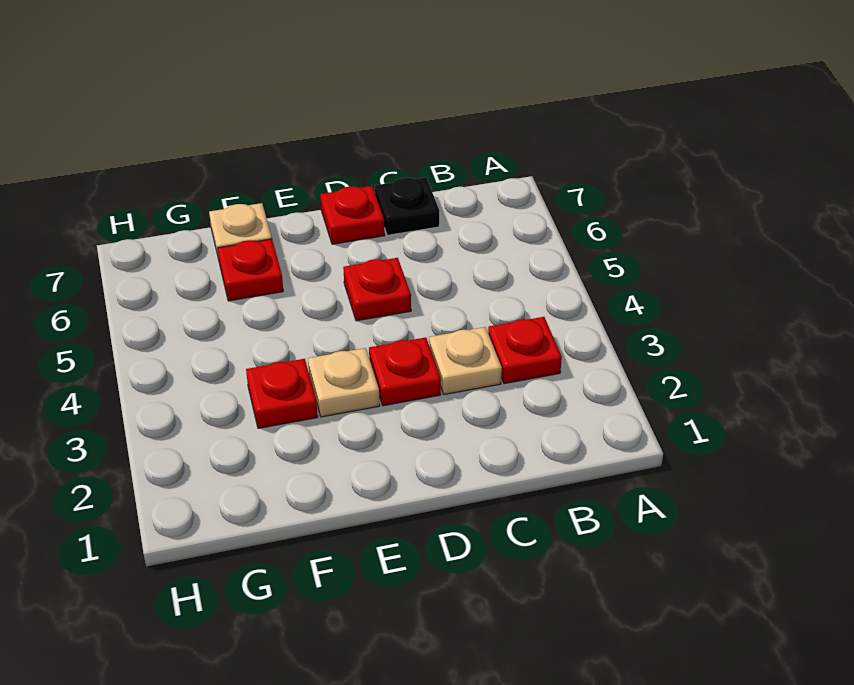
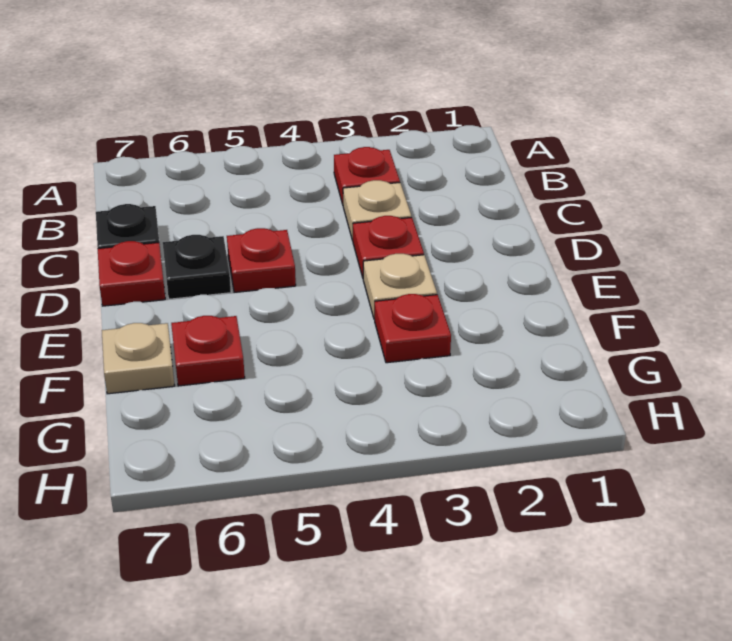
none -> black 1x1 plate [163,235,231,299]

